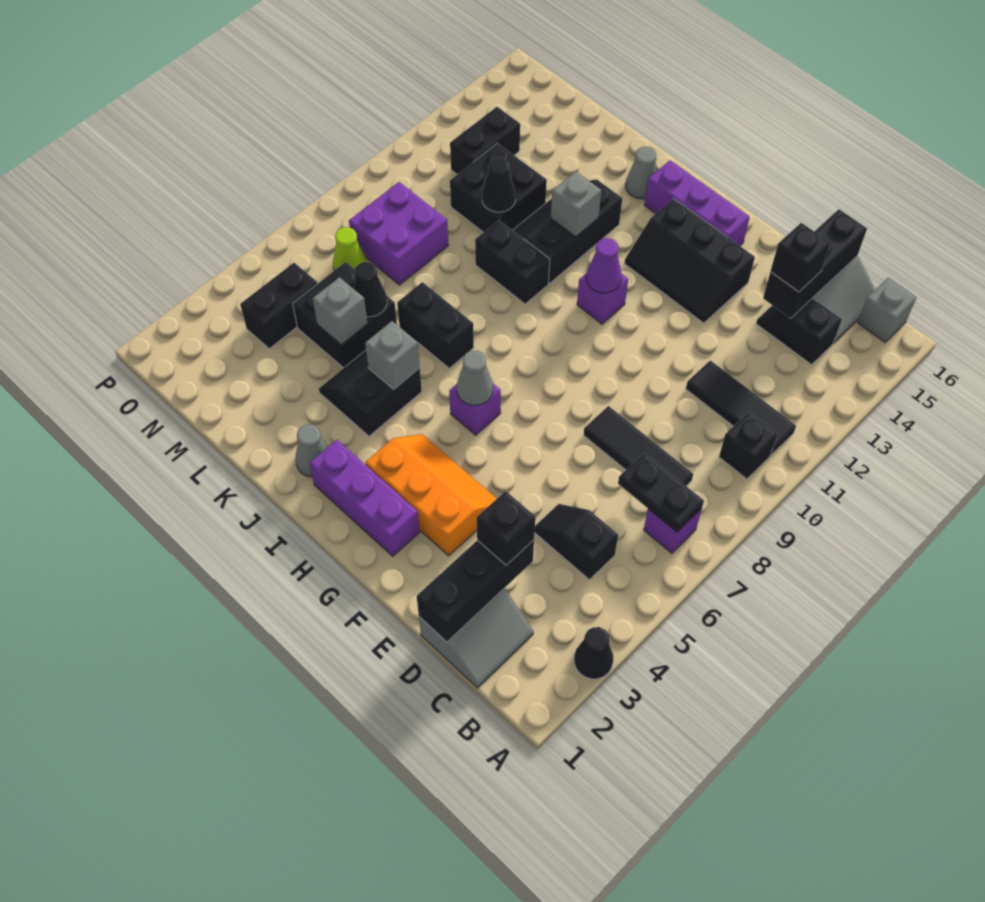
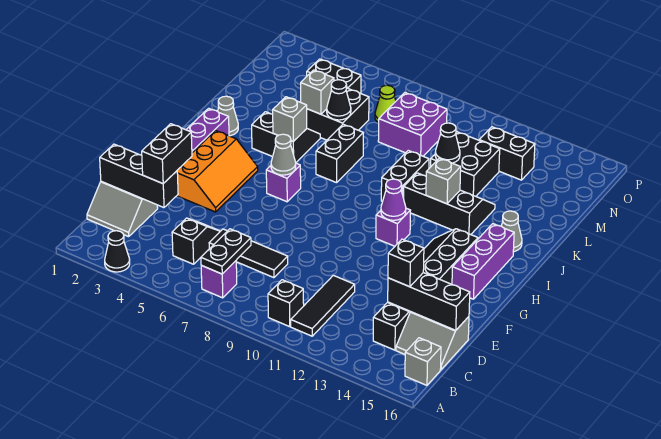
black 1x3 tile [584,406,693,486] -> black 1x3 tile turned to [209,229,288,278]
black 1x1 brick [477,491,535,565] -> black 1x2 brick [142,124,192,184]

